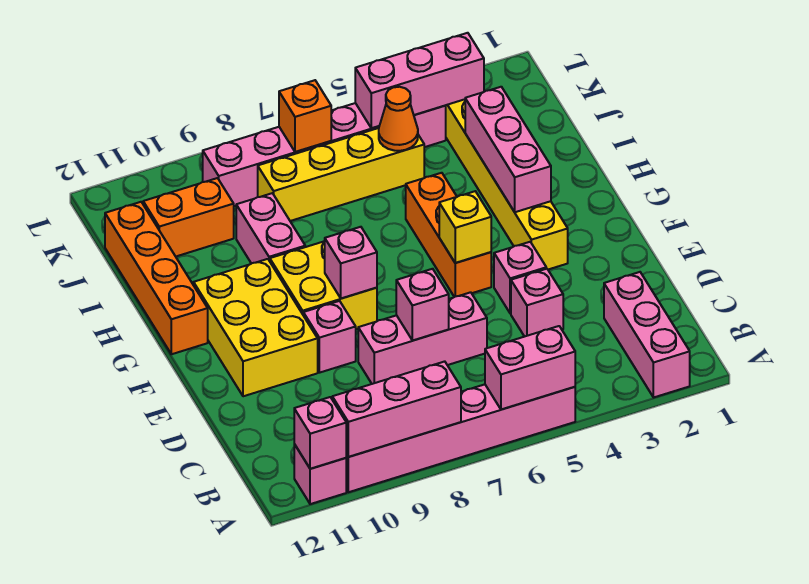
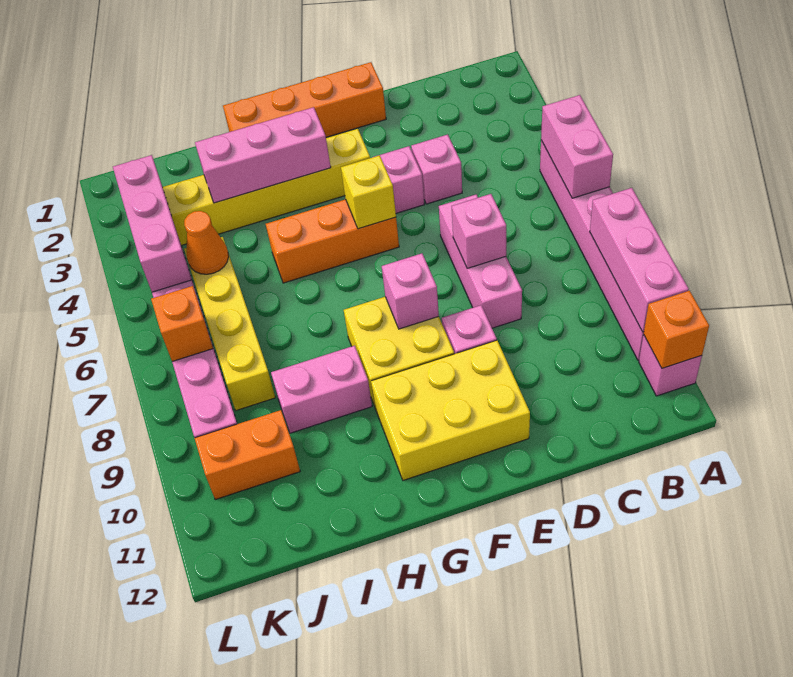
pink 1x3 brick [604,272,690,397] -> none
pink 1x1 brick [294,397,347,469] -> orange 1x1 brick [644,291,709,368]
orange 1x4 brick [105,202,208,354] -> orange 1x4 brick moved to [223,62,386,137]
orange 1x2 brick [143,178,234,256] -> orange 1x2 brick turned to [195,410,300,500]

